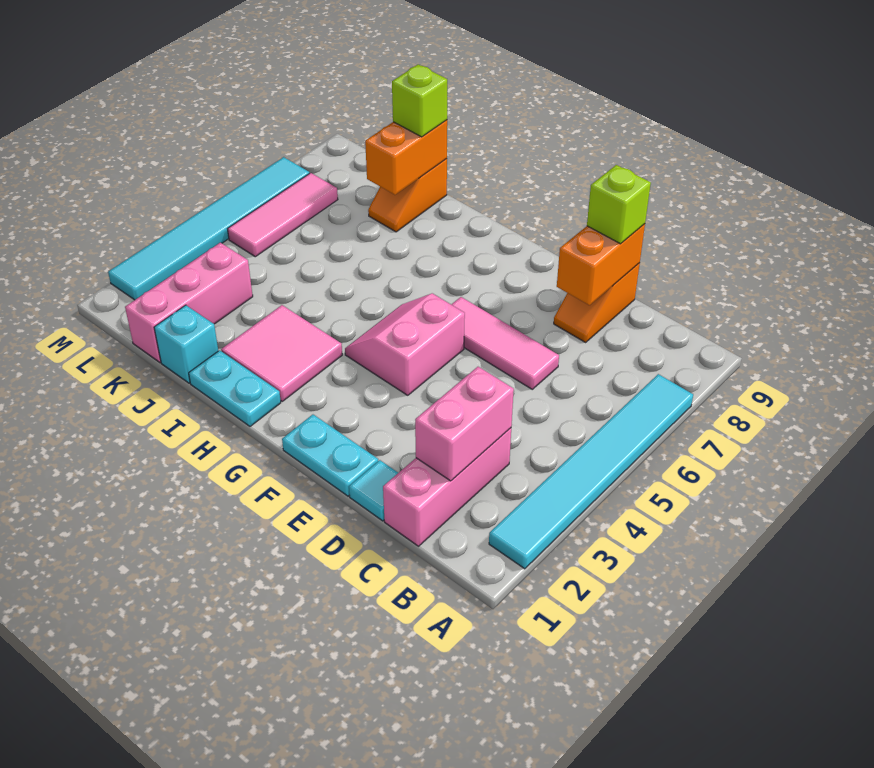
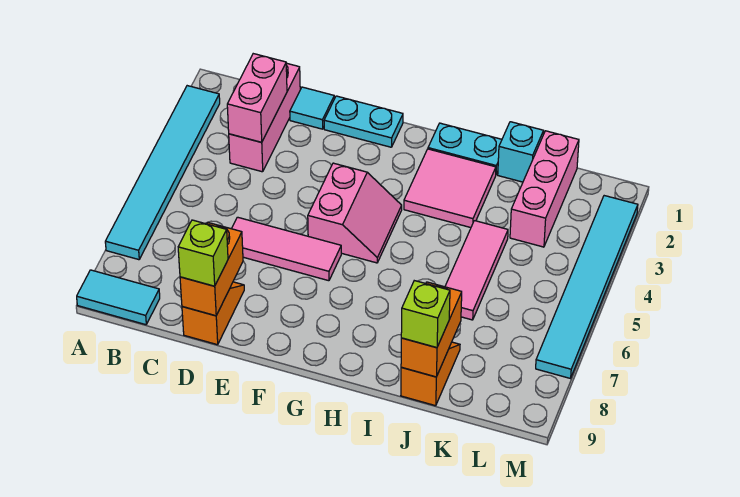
none -> cyan 1x2 tile [77,270,160,325]
pink 1x3 tile [228,173,338,257] -> pink 1x3 tile moved to [445,221,508,320]

